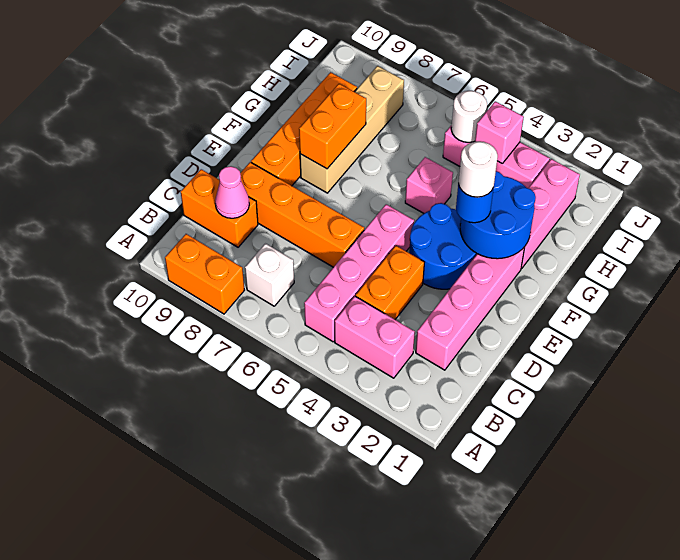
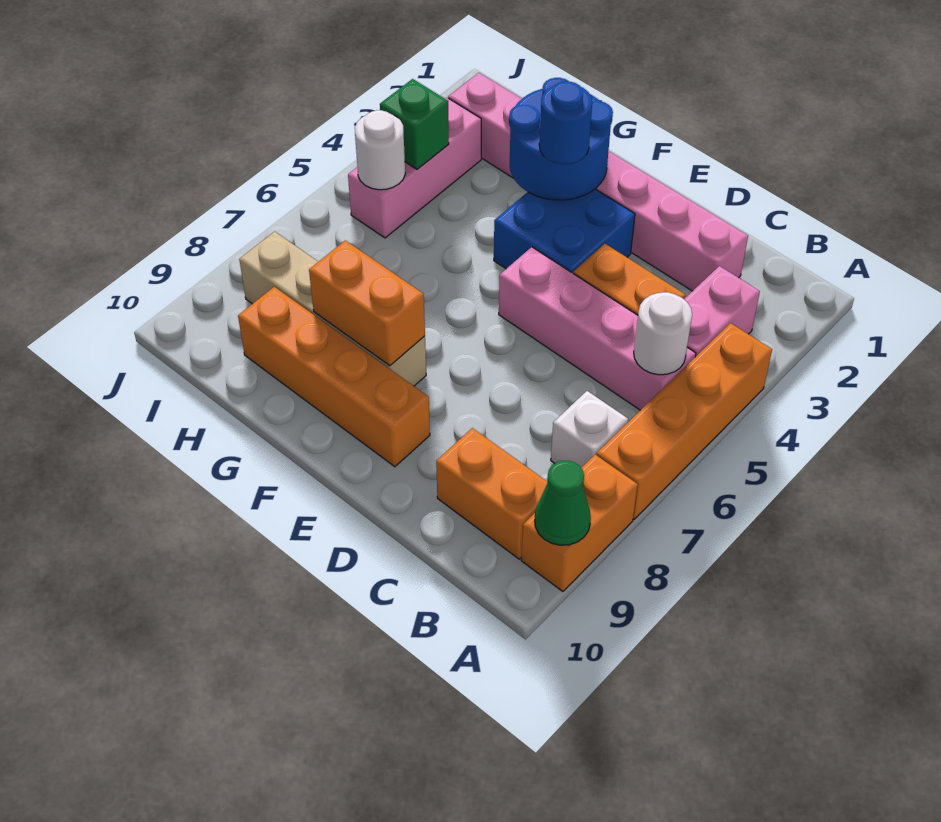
none -> green 1x1 cone [535,461,591,545]
orange 1x2 brick [181,169,258,247] -> orange 1x2 brick turned to [436,428,547,559]
pink 1x1 cone [215,166,249,218] -> none
orange 1x4 brick [240,162,364,267] -> orange 1x4 brick moved to [597,323,772,519]
blue 2x2 round brick [409,203,477,289] -> blue 2x2 brick [494,189,635,273]
white 1x1 round brick [458,141,498,197] -> white 1x1 round brick moved to [634,292,692,375]
pink 1x1 brick [405,157,453,214] -> none
pink 1x1 brick [475,101,524,164] -> green 1x1 brick [380,79,449,169]

